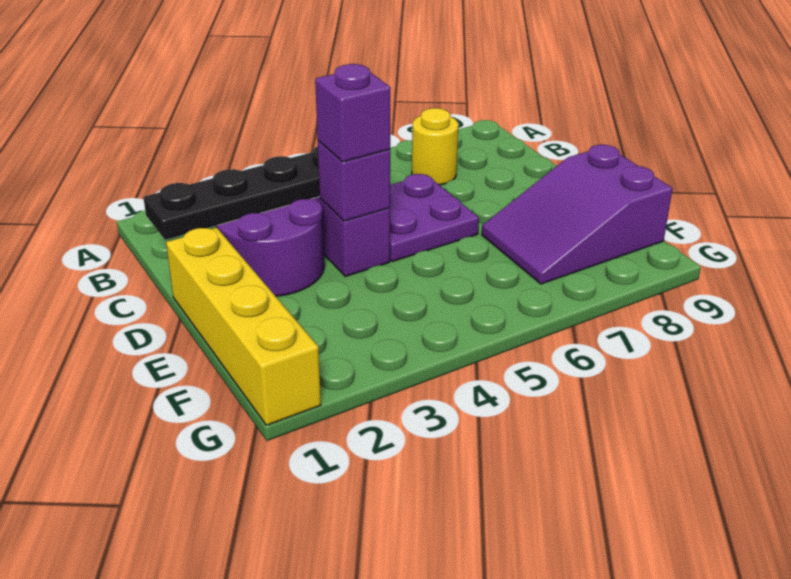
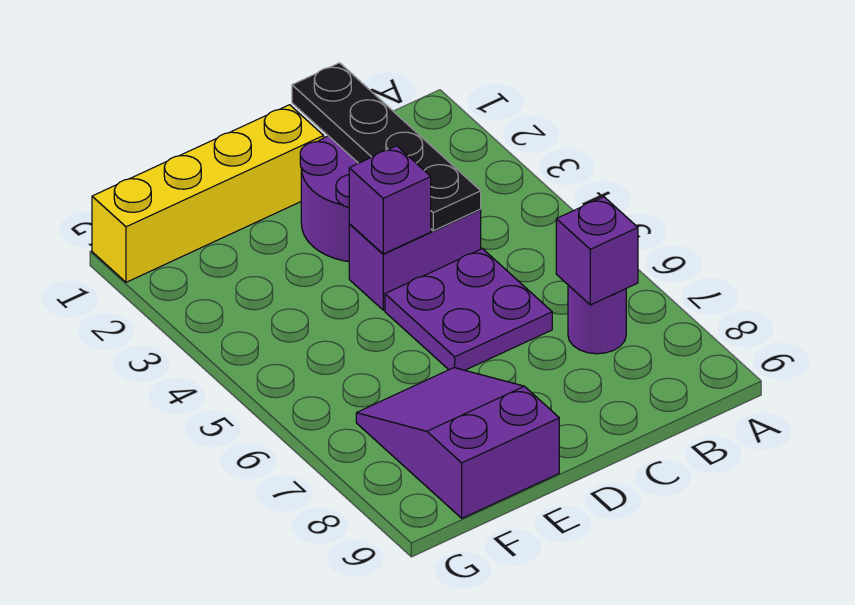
yellow 1x1 round brick [412,108,458,185] -> purple 1x1 round brick [568,285,626,354]
purple 1x1 brick [315,64,391,162] -> purple 1x1 brick moved to [556,197,638,305]

